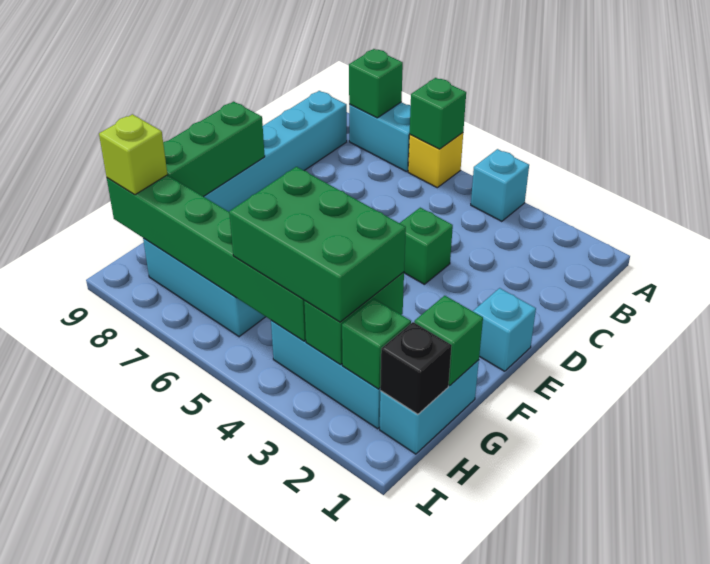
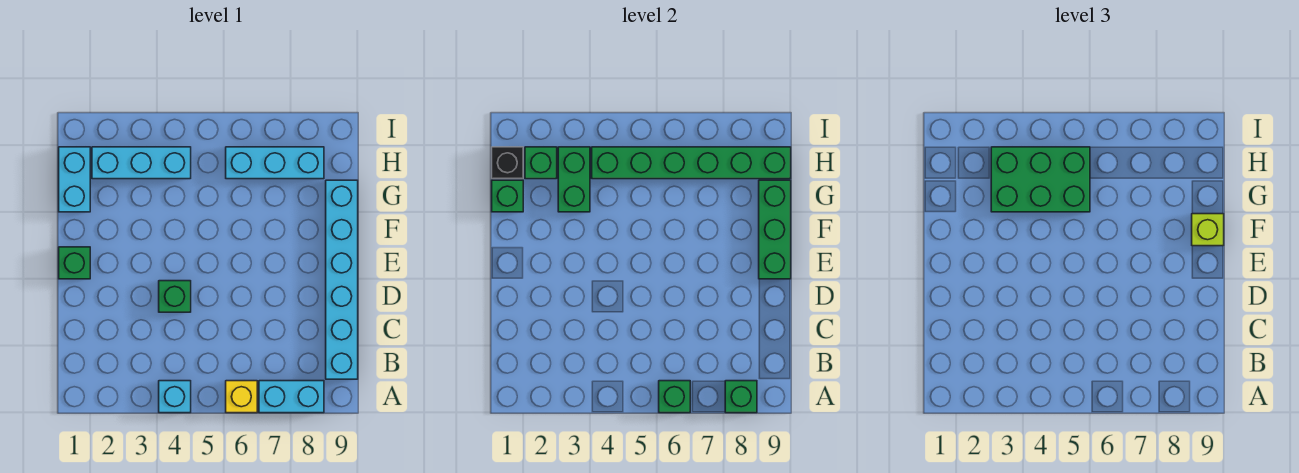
cyan 1x1 brick [473,288,536,371] -> green 1x1 brick [59,247,90,279]
lime 1x1 brick [99,114,167,195] -> lime 1x1 brick moved to [1192,214,1224,246]

